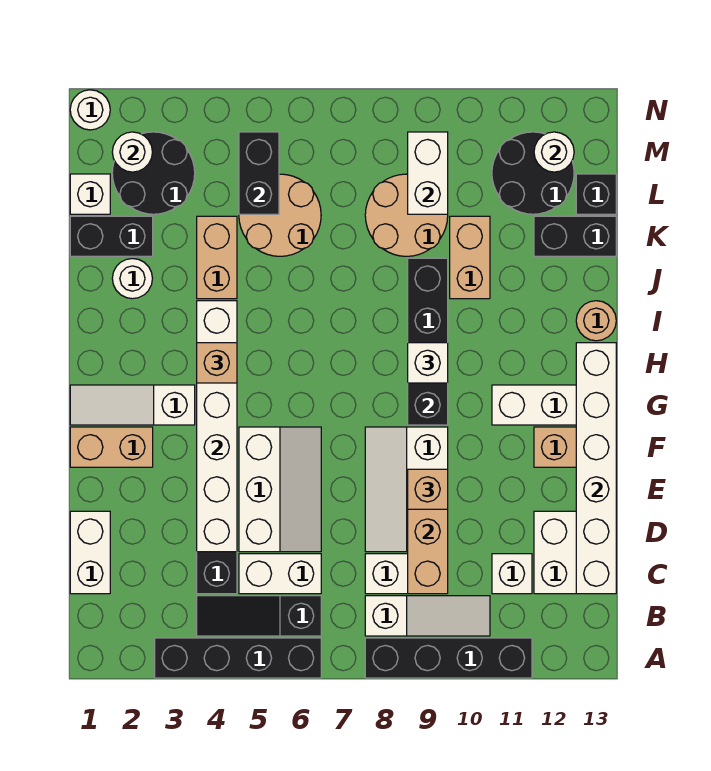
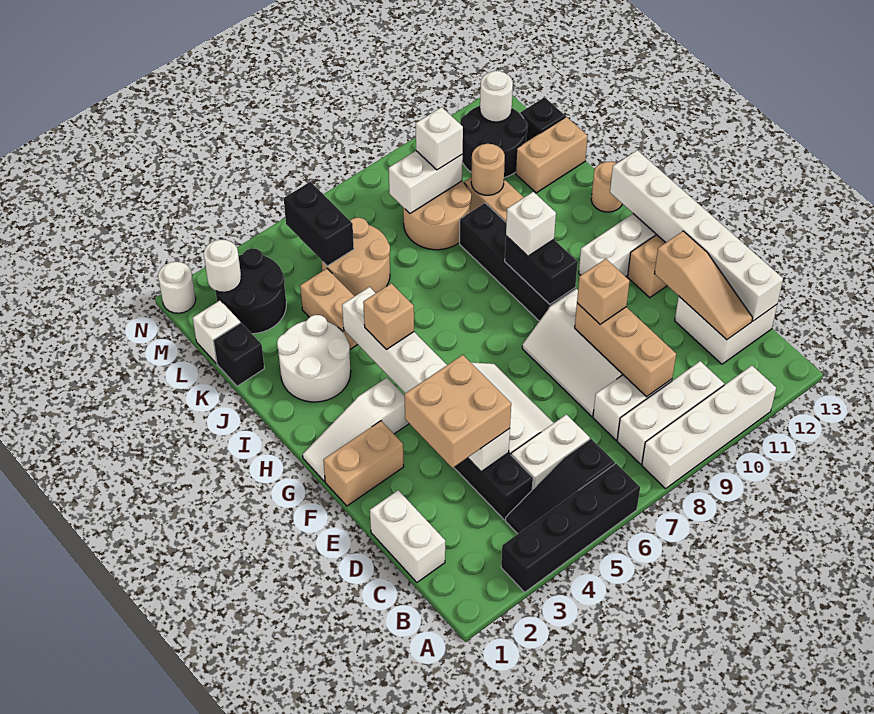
black 1x4 brick [365,638,532,678] -> white 1x4 brick [642,366,776,489]
white 1x3 slope [365,596,490,636] -> white 1x3 brick [617,361,724,464]
white 1x1 brick [492,554,532,594] -> white 1x1 brick moved to [416,107,463,170]
none -> tan 1x3 slope [655,231,753,340]
none -> tan 2x2 brick [404,355,511,468]
white 1x1 round brick [112,259,152,299] -> white 2x2 round brick [277,315,351,402]
black 1x2 brick [70,216,153,256] -> black 1x1 brick [213,323,265,386]
none -> tan 1x1 round brick [471,144,505,195]
black 1x2 brick [534,216,616,256] -> tan 1x2 brick [515,117,588,193]
white 1x2 brick [408,132,448,214] -> white 1x2 brick turned to [389,151,463,213]

